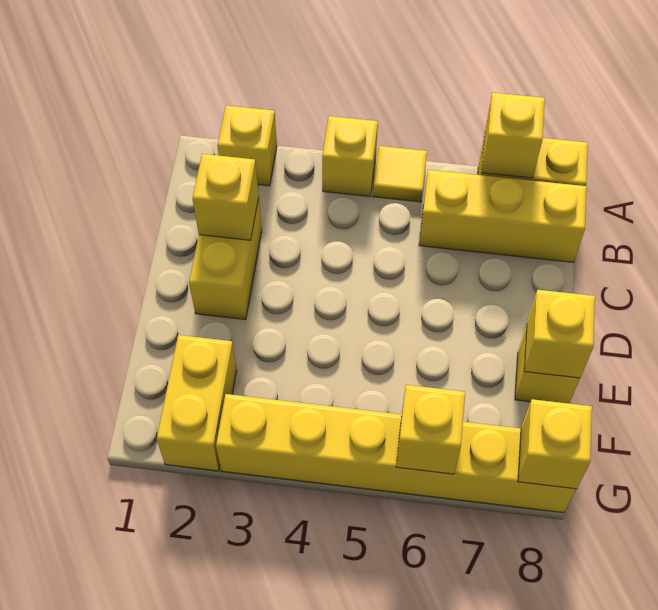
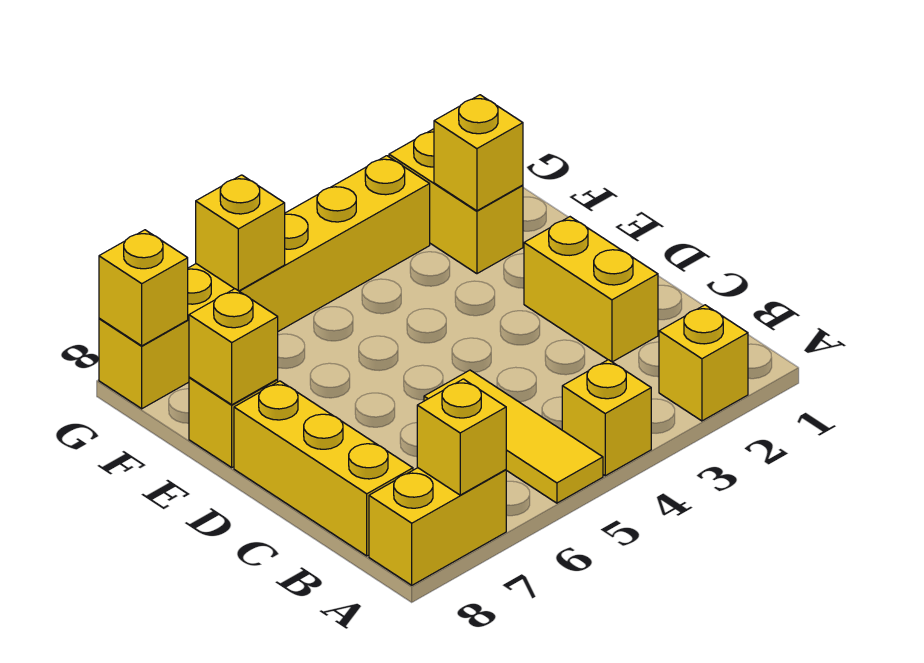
yellow 1x1 tile [373,146,427,202] -> yellow 1x3 tile [424,370,603,503]
yellow 1x3 brick [419,170,586,262] -> yellow 1x3 brick turned to [234,381,413,556]
yellow 1x1 brick [192,154,259,240] -> yellow 1x1 brick moved to [434,95,523,211]

